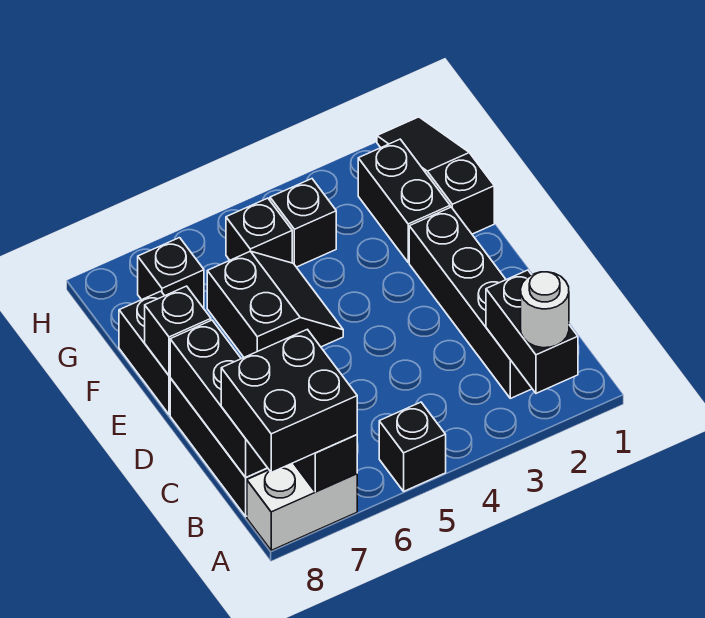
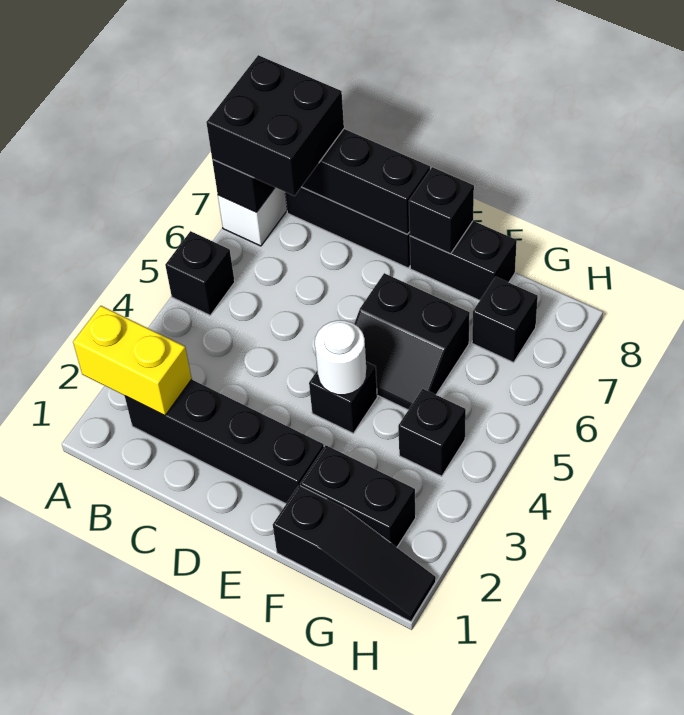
black 1x2 brick [486,270,578,393] -> yellow 1x2 brick [73,306,192,416]
white 1x1 round brick [521,272,569,348] -> white 1x1 round brick moved to [315,320,367,395]
black 1x1 brick [226,198,292,263] -> black 1x1 brick moved to [309,362,377,433]

